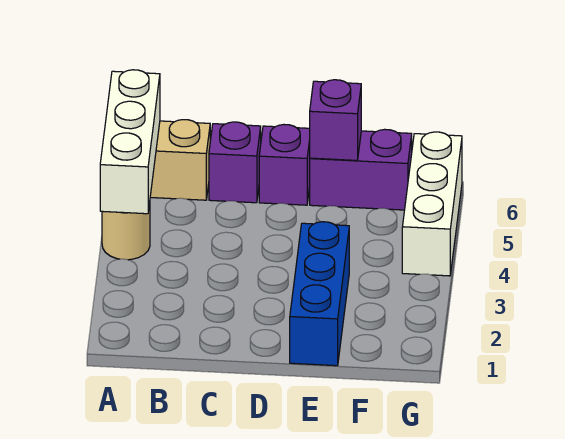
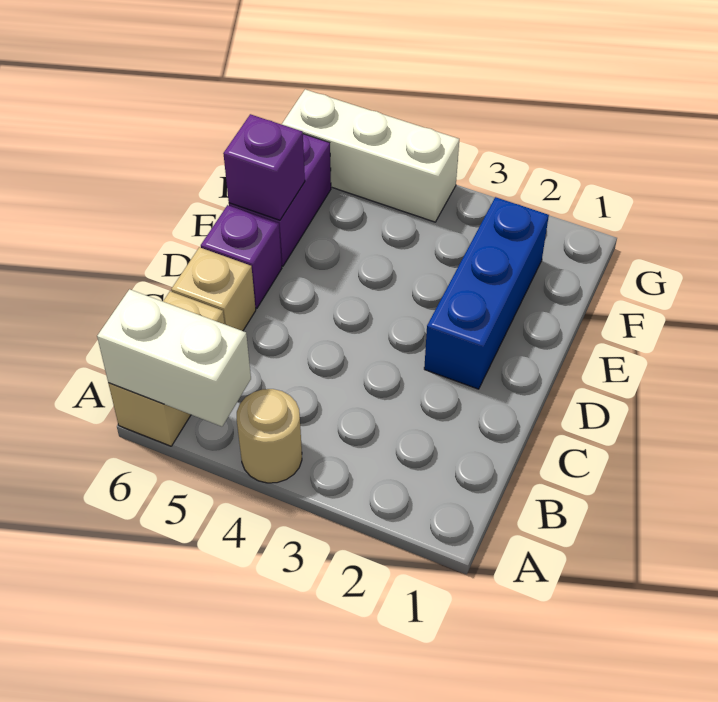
white 1x3 brick [100,70,160,214] -> white 1x2 brick [97,289,251,426]
purple 1x1 brick [209,122,261,203] -> tan 1x1 brick [171,247,256,331]
blue 1x3 brick [290,222,349,366] -> blue 1x3 brick turned to [424,197,549,389]

